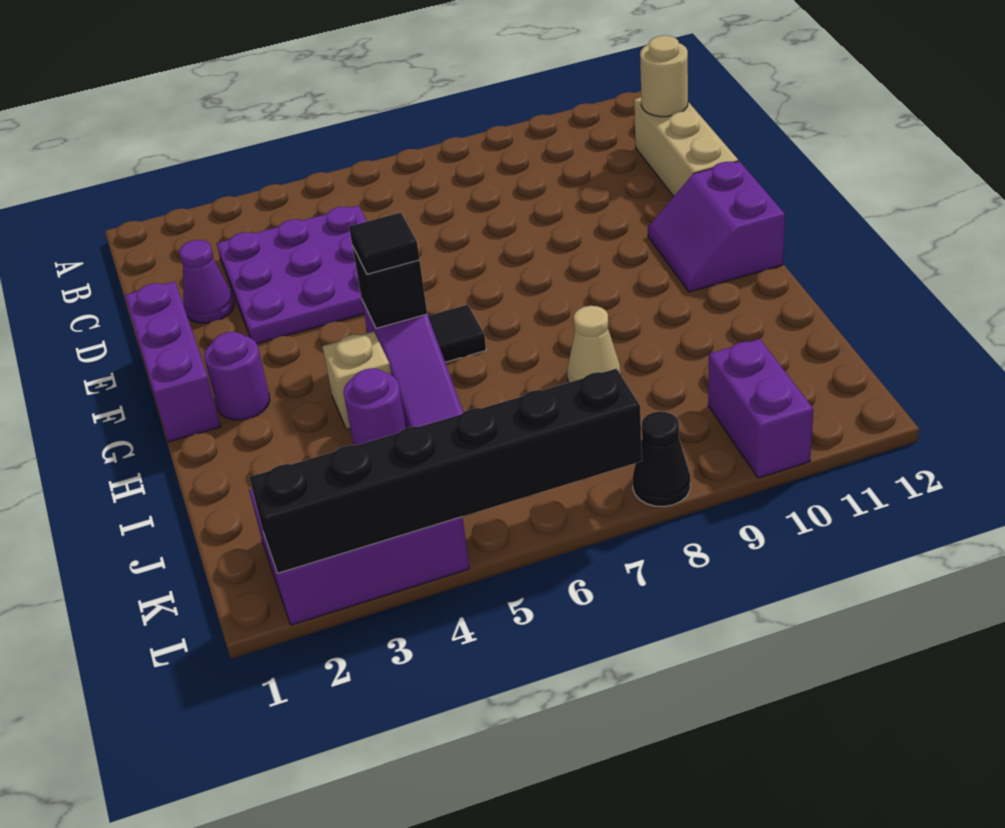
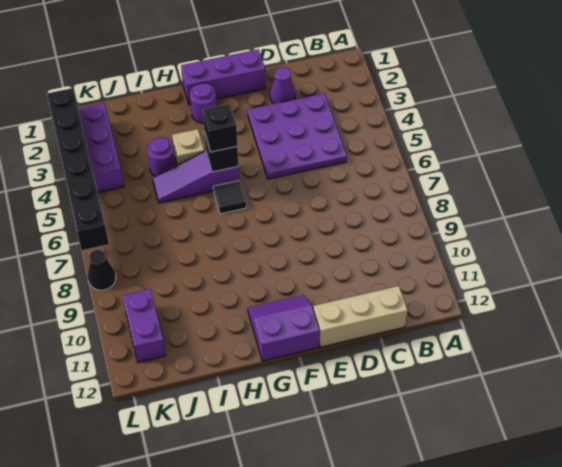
tan 1x1 round brick [640,36,688,117] -> none
black 1x1 tile [349,213,420,274] -> black 1x1 brick [203,104,237,152]
tan 1x1 cone [567,306,621,382] -> none
purple 1x2 brick [708,339,813,478] -> purple 1x2 brick turned to [123,289,166,362]

